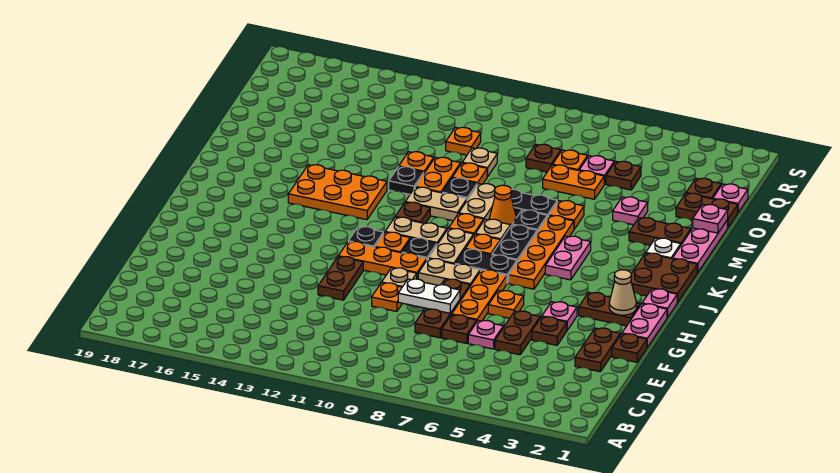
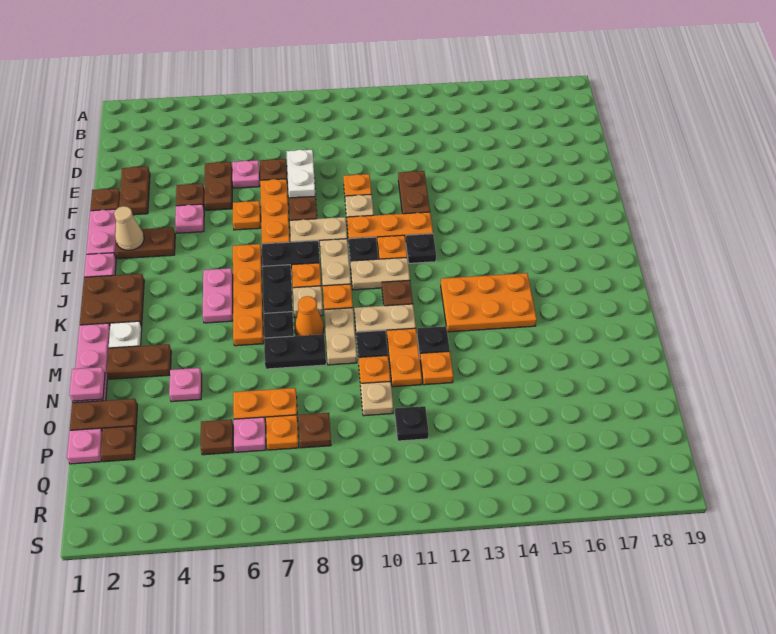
white 1x2 plate [398,279,460,313] -> white 1x2 plate turned to [286,150,316,198]
orange 1x1 plate [549,201,584,229] -> none
orange 1x1 plate [446,127,481,155] -> black 1x1 plate [395,406,429,441]

